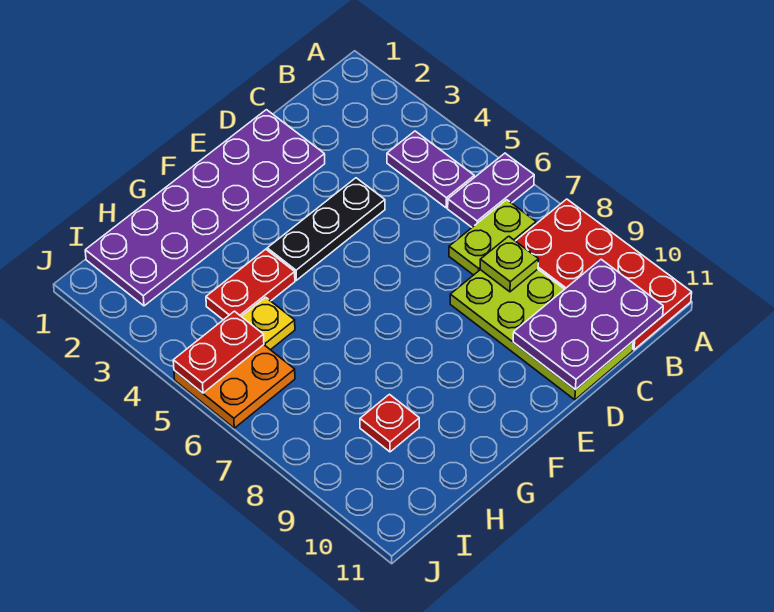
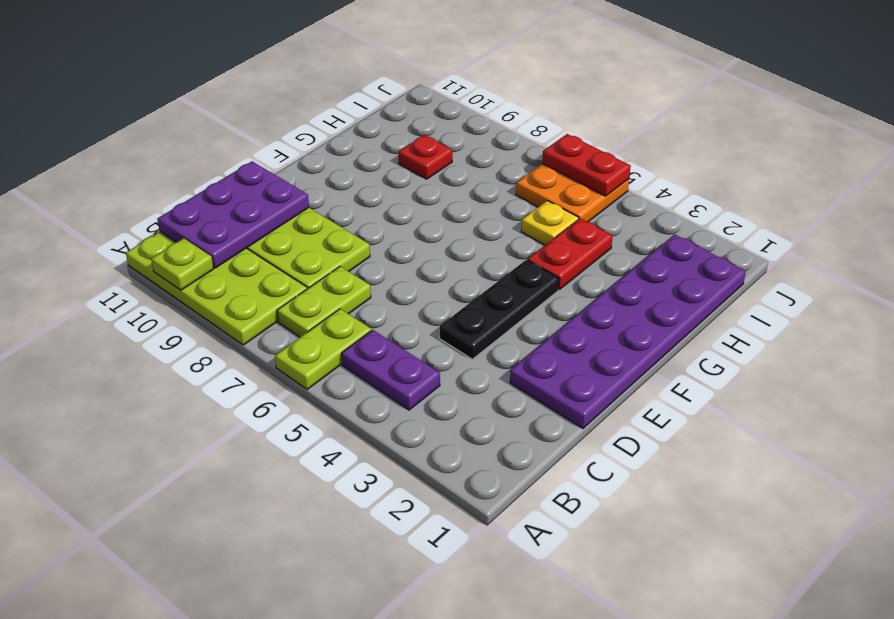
purple 1x2 plate [448,153,534,227] -> lime 1x2 plate [275,309,371,389]
red 2x4 plate [516,199,692,350] -> lime 2x4 plate [126,232,307,345]
lime 1x1 plate [480,236,538,292] -> lime 1x1 plate moved to [151,238,213,290]
red 1x2 plate [173,311,264,393] -> red 1x2 plate turned to [542,134,631,196]

